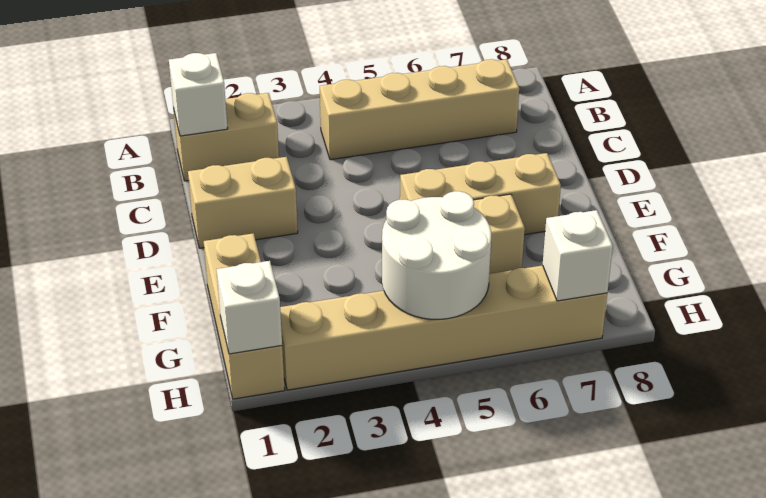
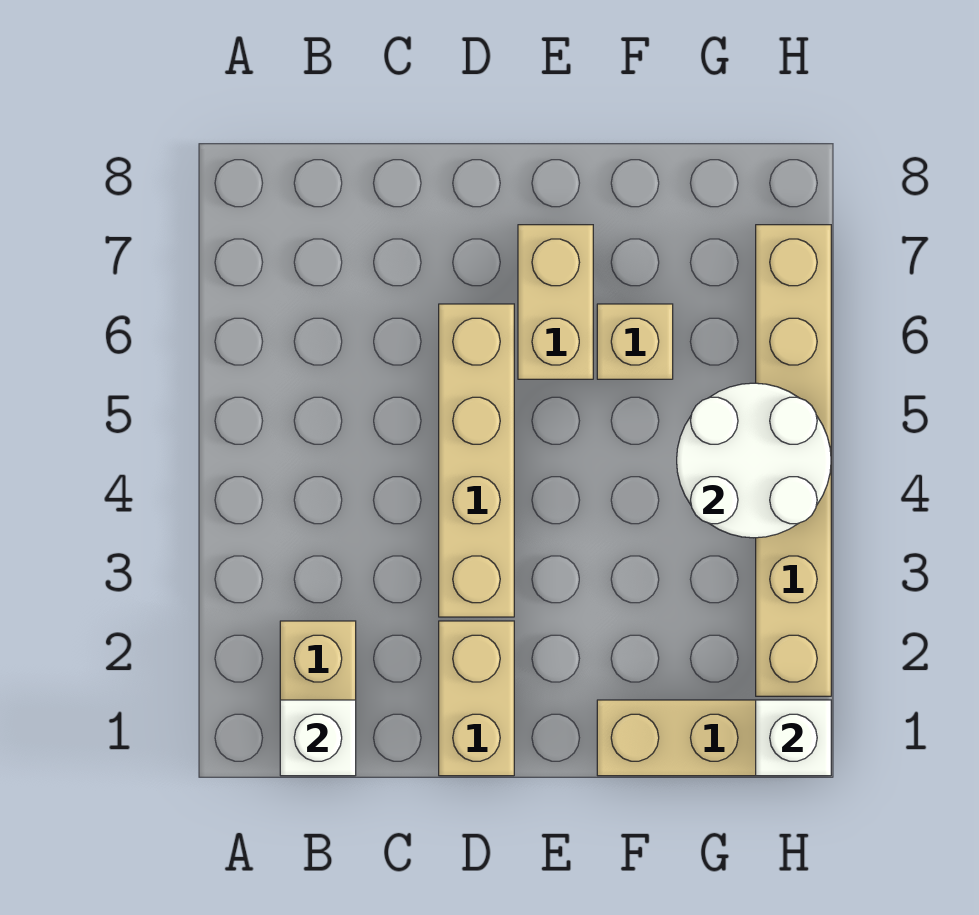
tan 1x4 brick [320,59,519,160] -> tan 1x4 brick moved to [439,304,514,617]
tan 1x3 brick [400,153,561,235] -> tan 1x2 brick [518,225,593,379]
white 1x1 brick [543,210,613,301] -> none

